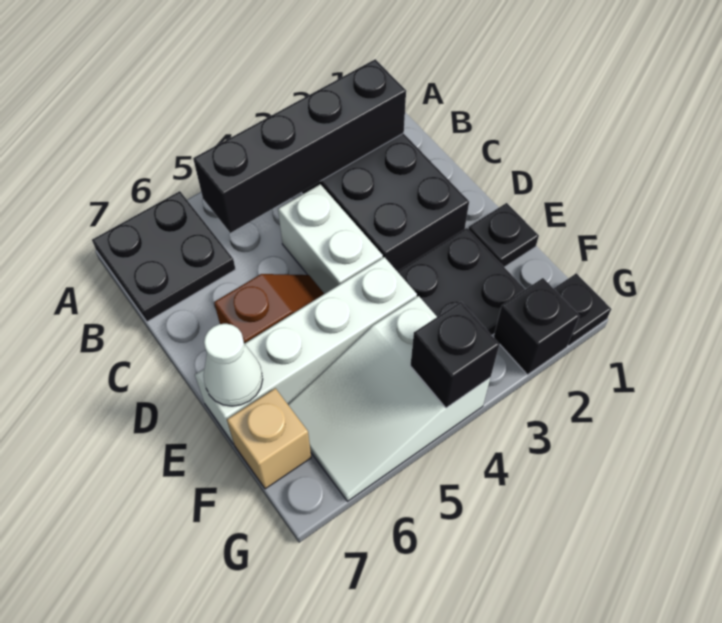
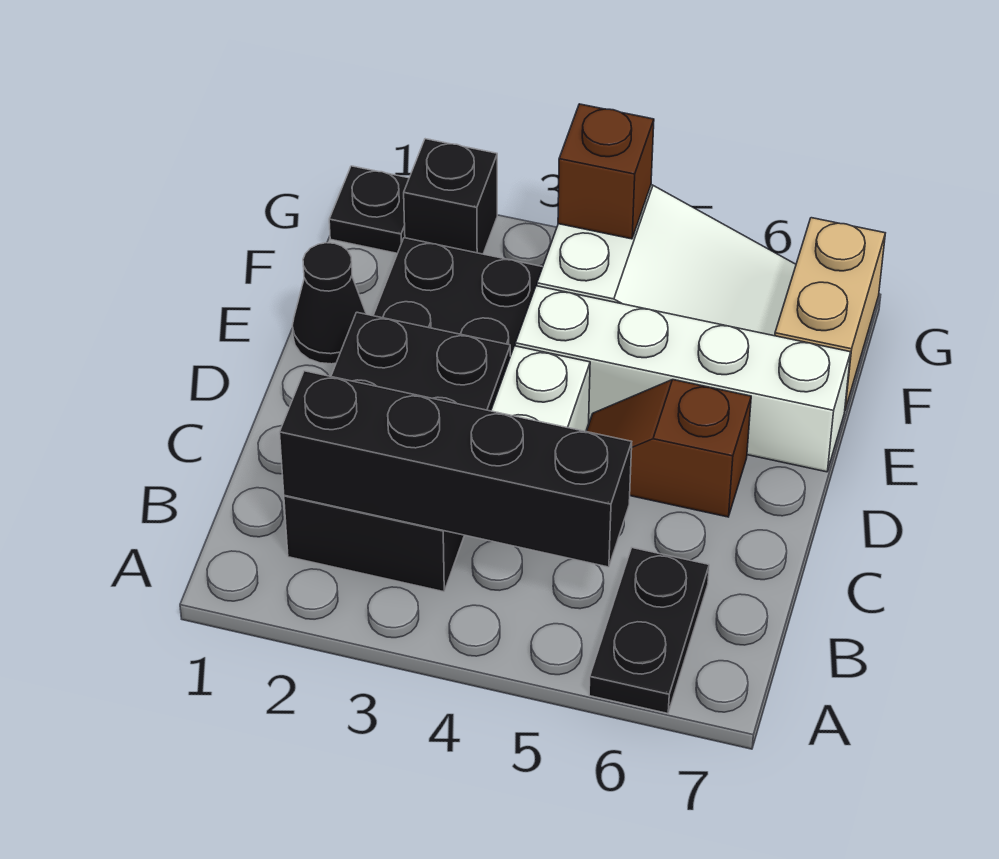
black 2x2 plate [92,191,236,322] -> black 1x2 plate [589,548,709,713]
black 1x1 plate [468,203,539,267] -> black 1x1 cone [292,243,366,364]
white 1x1 cone [204,324,263,406] -> none
tan 1x1 brick [227,388,311,489] -> tan 1x2 brick [775,218,885,409]
black 1x1 brick [410,302,499,408] -> brown 1x1 brick [558,104,654,239]

